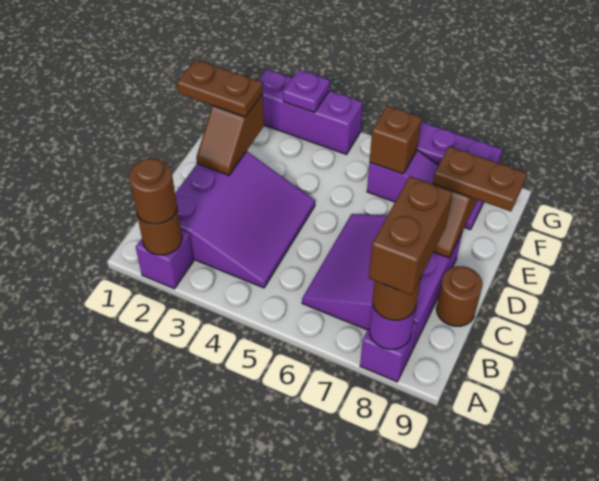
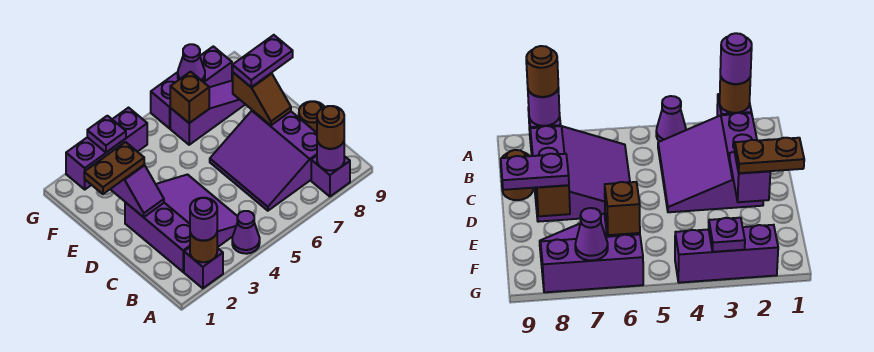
brown 1x1 round brick [129,158,177,224] -> purple 1x1 round brick [190,198,217,241]
none -> purple 1x1 cone [232,211,260,254]
brown 1x2 brick [369,176,453,295] -> none
brown 1x2 slope [196,94,264,175] -> purple 1x2 slope [110,165,164,217]
brown 1x2 plate [433,146,527,211] -> purple 1x2 plate [233,35,293,87]
none -> purple 1x1 cone [178,44,205,81]

